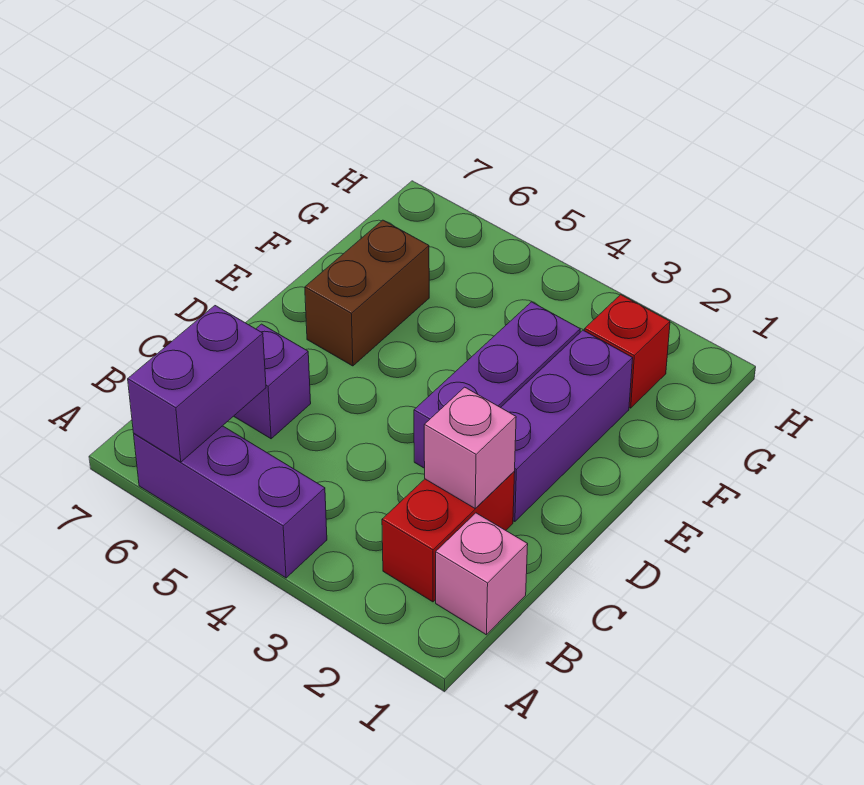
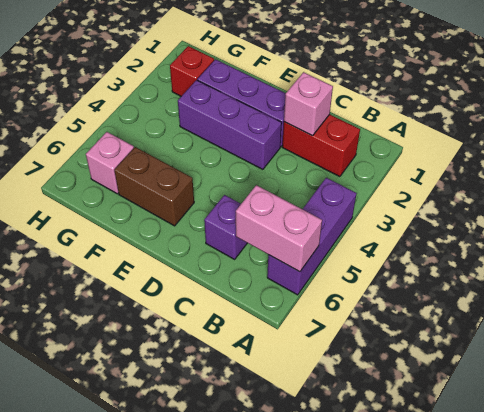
purple 1x2 brick [128,306,266,462] -> pink 1x2 brick [236,185,322,272]
pink 1x1 brick [436,513,528,635] -> pink 1x1 brick moved to [86,132,134,194]

